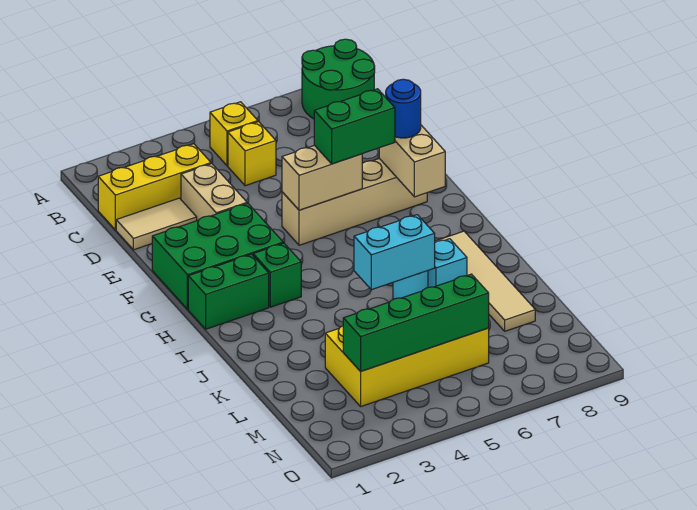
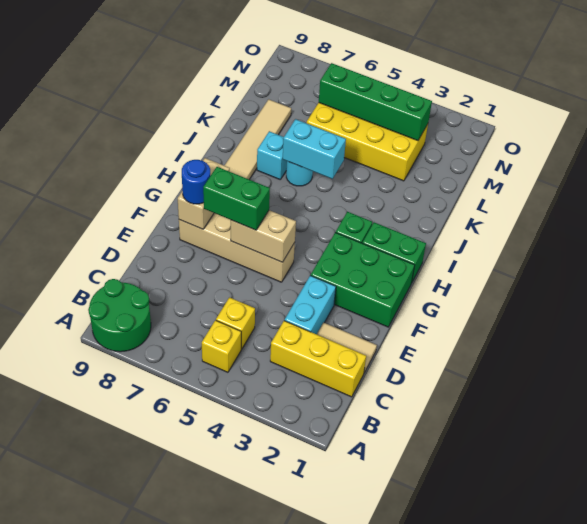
tan 1x2 brick [181,164,247,221] -> cyan 1x2 brick [284,275,336,334]

